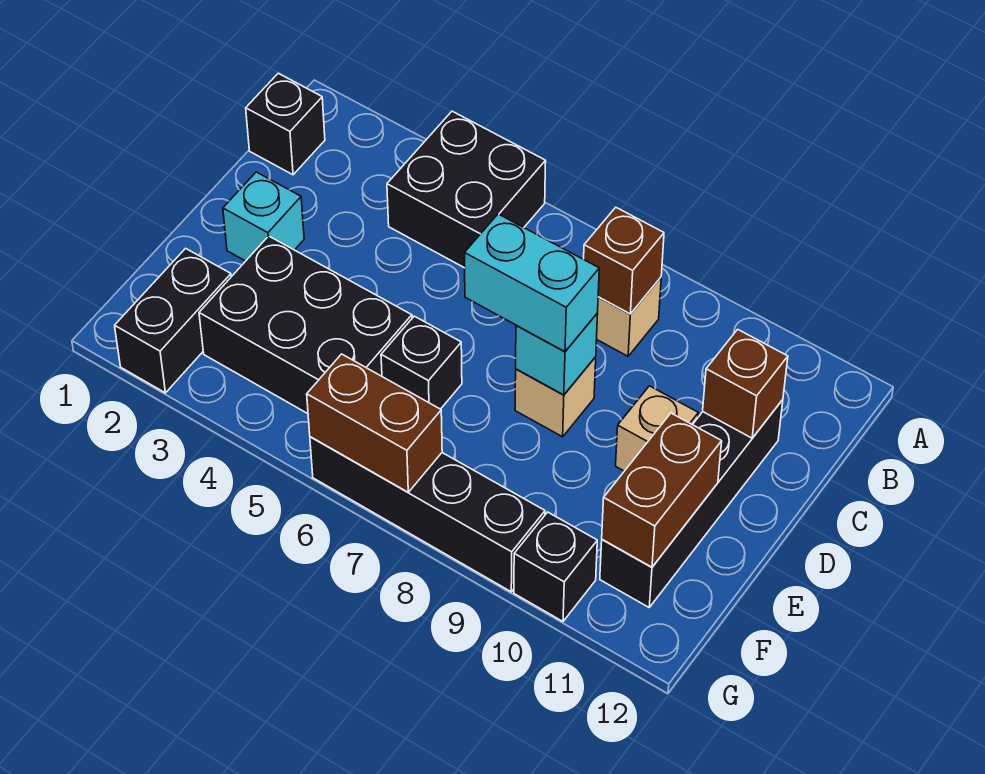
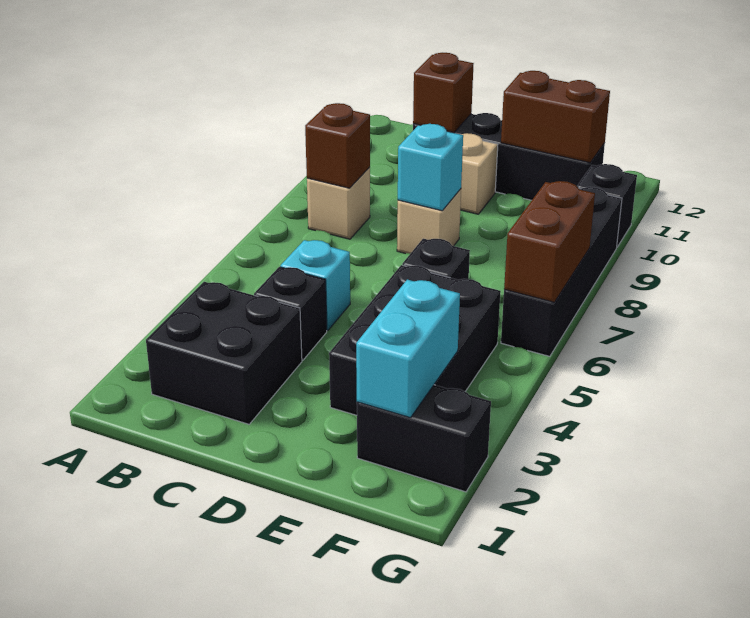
black 2x2 brick [387,111,546,268] -> black 2x2 brick moved to [146,282,302,424]
black 1x1 brick [246,73,325,175] -> black 1x1 brick moved to [254,267,327,360]
cyan 1x1 brick [223,172,304,261] -> cyan 1x1 brick moved to [280,240,350,331]
cyan 1x2 brick [465,214,599,352] -> cyan 1x2 brick moved to [356,280,460,418]

